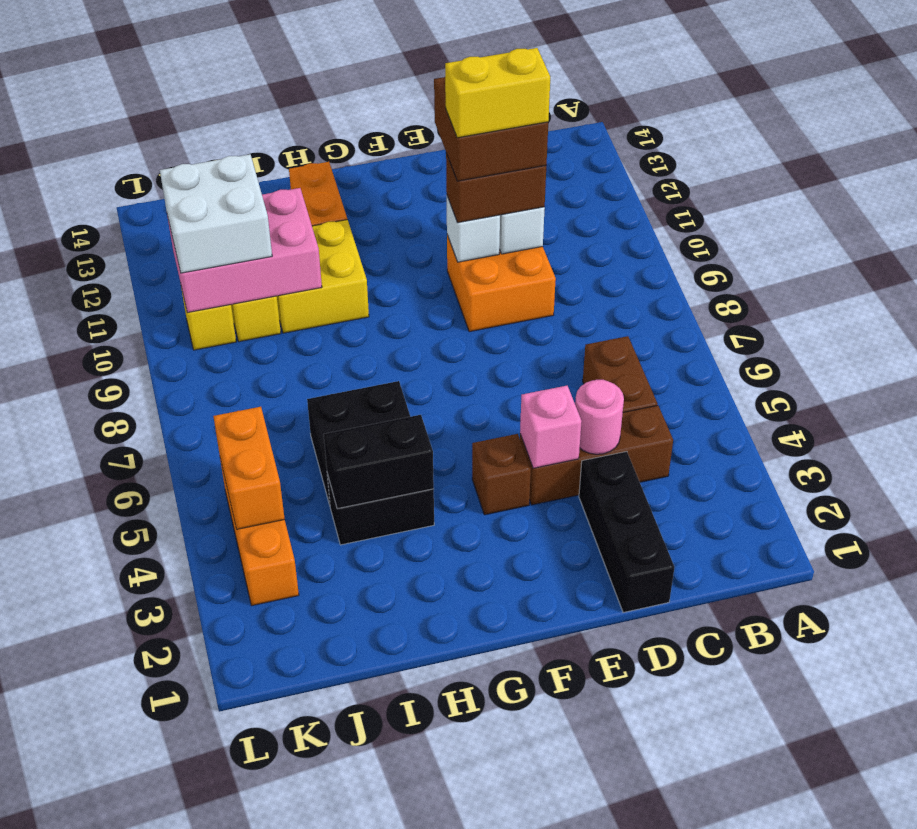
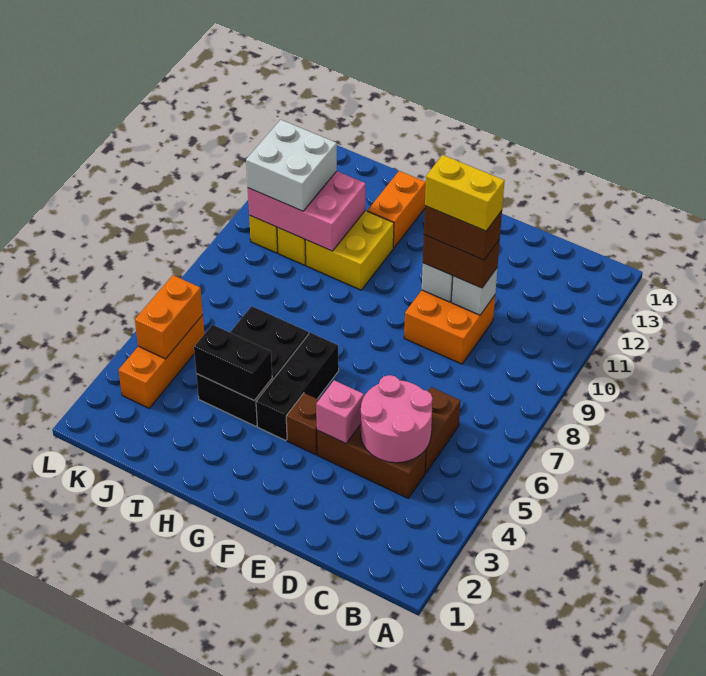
black 1x3 brick [579,451,675,613] -> black 1x3 brick moved to [256,333,339,440]
pink 1x1 round brick [575,380,624,454] -> pink 2x2 round brick [361,375,433,463]
brown 2x2 brick [434,77,548,181] -> brown 1x2 brick [424,206,502,260]

